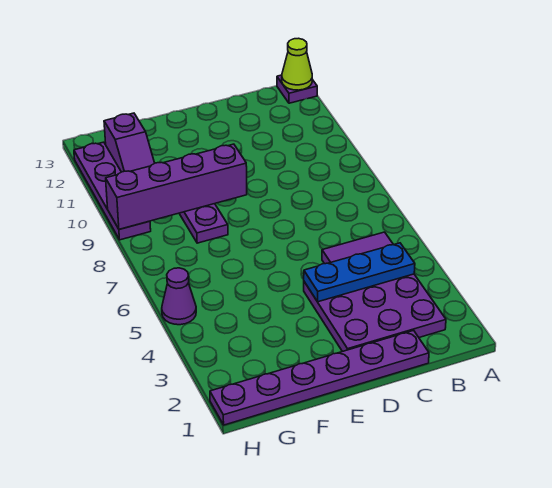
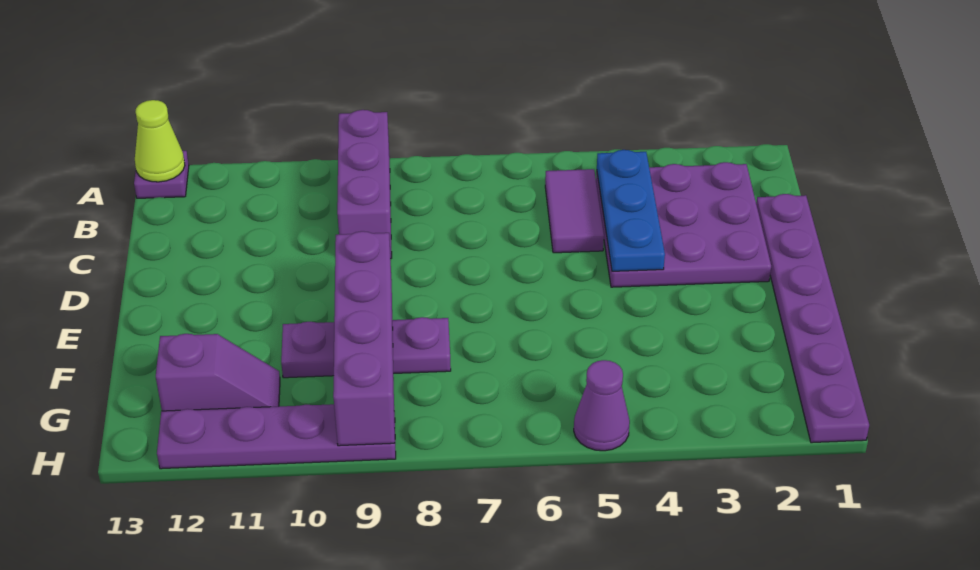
none -> purple 1x3 brick [337,110,392,259]

